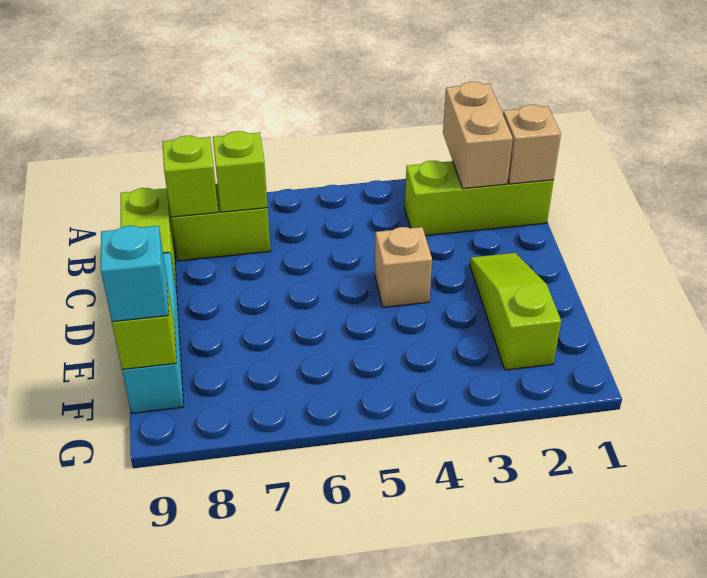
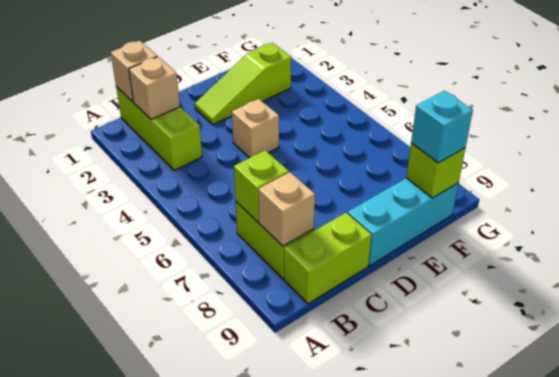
tan 1x2 brick [443,82,513,189] -> tan 1x1 brick [129,57,180,120]
lime 1x1 brick [163,136,218,217] -> tan 1x1 brick [258,172,315,246]

